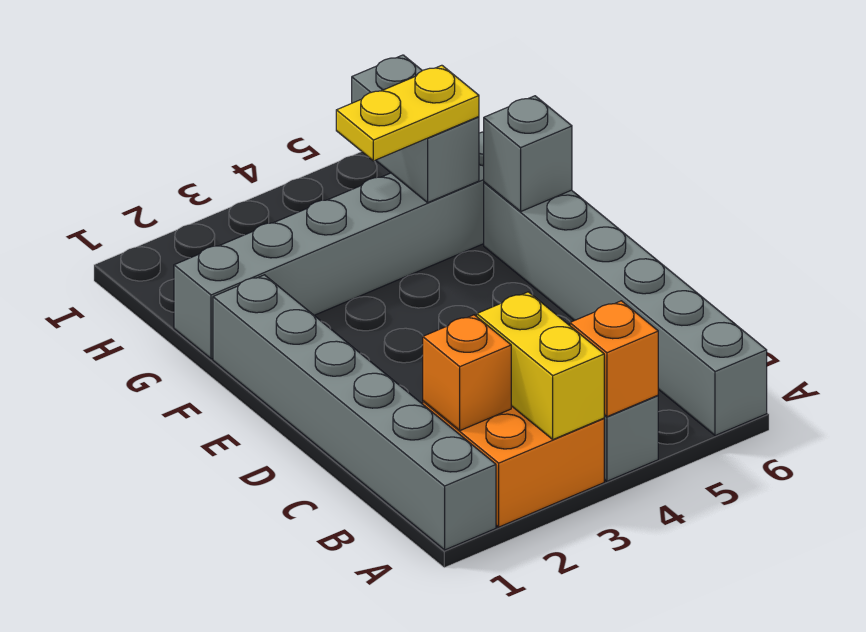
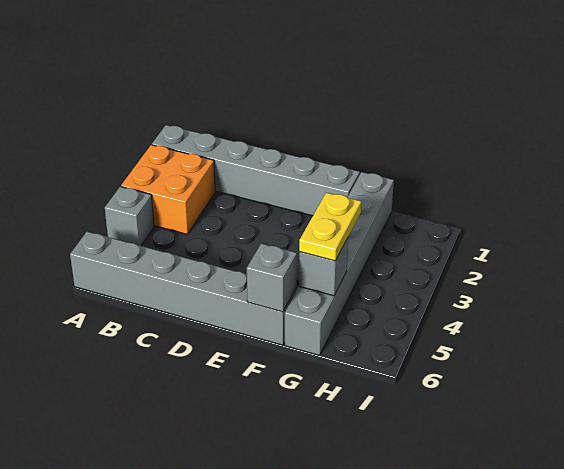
yellow 1x2 brick [477,292,604,439] -> none
orange 1x1 brick [570,301,658,417] -> none
orange 1x1 brick [423,315,511,431] -> none
grey 1x2 brick [352,55,479,203] -> grey 1x1 brick [299,238,348,296]

